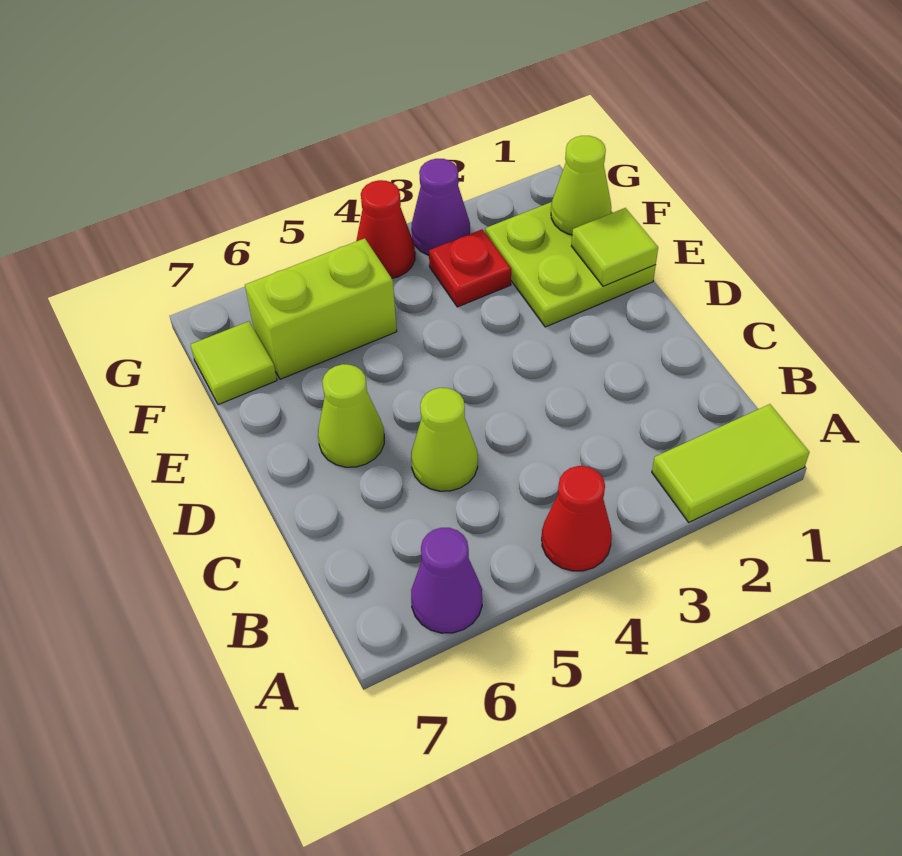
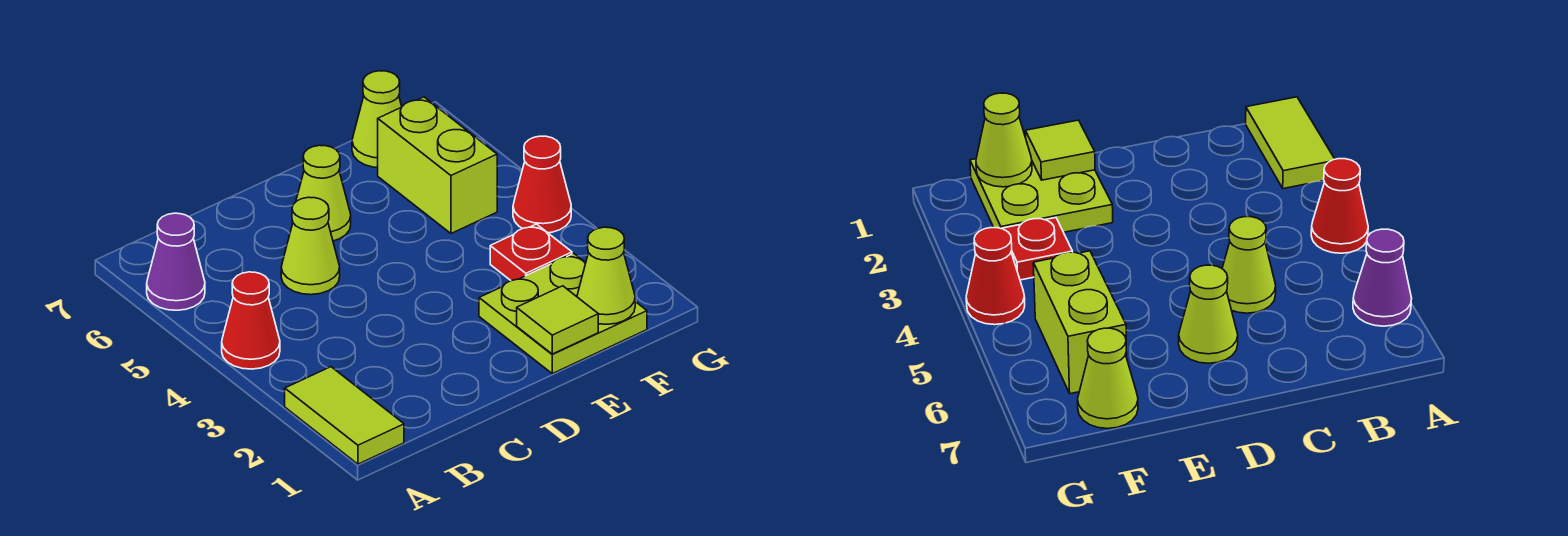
lime 1x1 tile [190,321,277,405] -> lime 1x1 cone [352,71,402,168]
purple 1x1 cone [411,159,470,255] -> none

